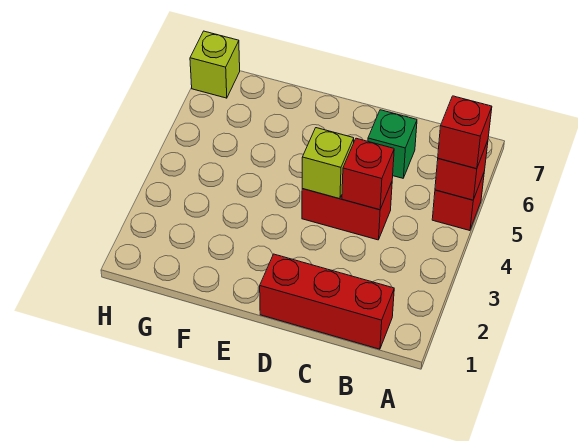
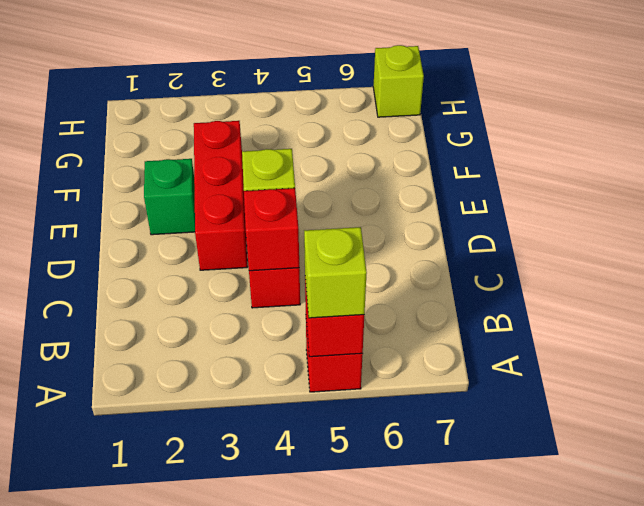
red 1x1 brick [438,96,492,169] -> lime 1x1 brick [304,227,367,318]
red 1x3 brick [260,254,394,349] -> red 1x3 brick moved to [194,121,247,270]
green 1x1 brick [368,110,417,178] -> green 1x1 brick moved to [144,159,195,235]

